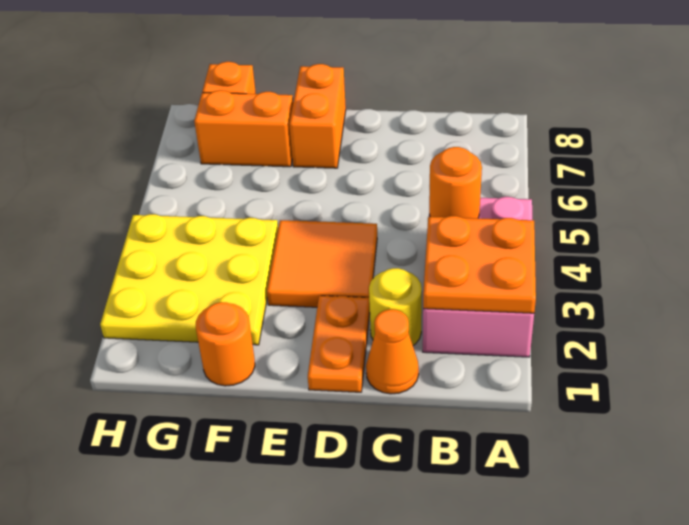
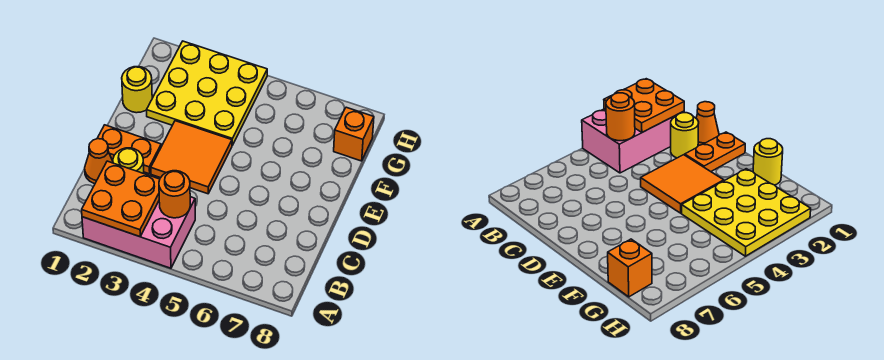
orange 1x2 brick [289,64,346,168] -> none
orange 1x1 round brick [196,302,255,386] -> yellow 1x1 round brick [122,67,152,113]
orange 1x2 brick [194,90,293,167] -> none

